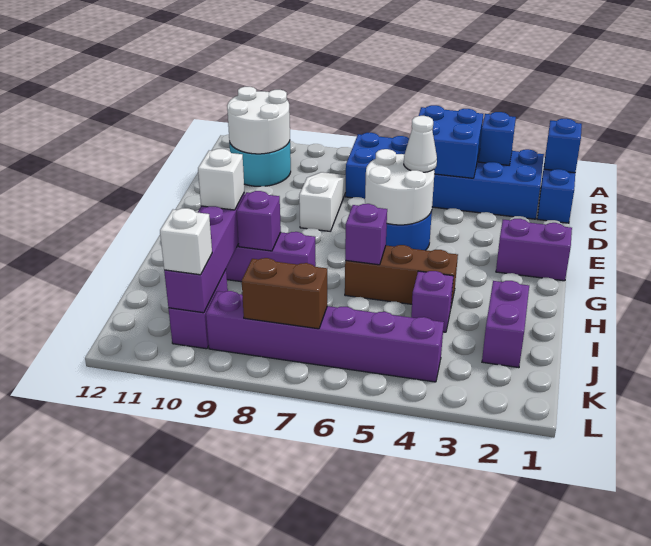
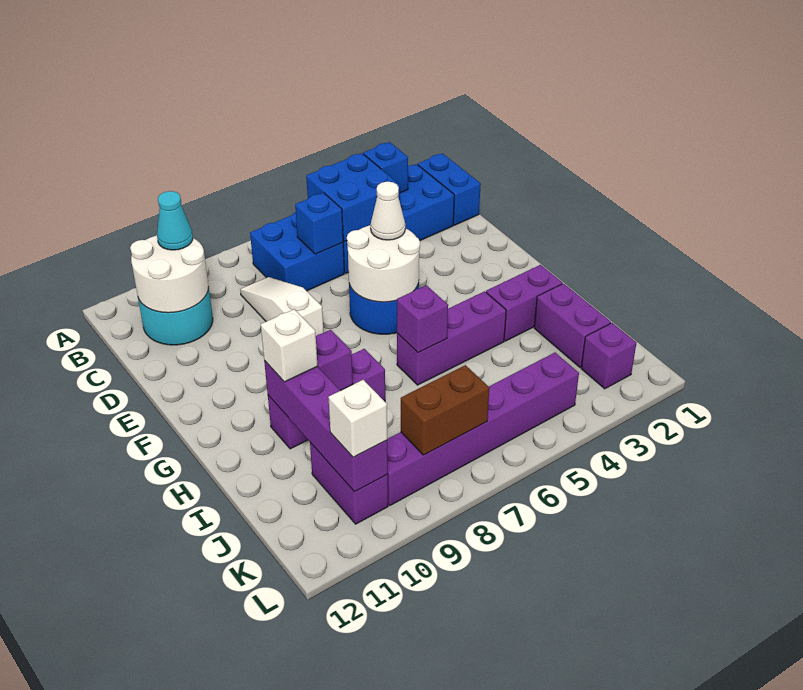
blue 1x1 brick [544,119,582,173] -> blue 1x1 brick moved to [295,193,343,254]
none -> cyan 1x1 cone [157,191,193,250]
purple 1x2 brick [496,219,572,281] -> purple 1x2 brick moved to [486,265,562,341]
brown 1x3 brick [345,245,458,306] -> purple 1x3 brick [397,291,506,385]
purple 1x1 brick [411,271,453,332] -> purple 1x1 brick moved to [581,323,636,389]

